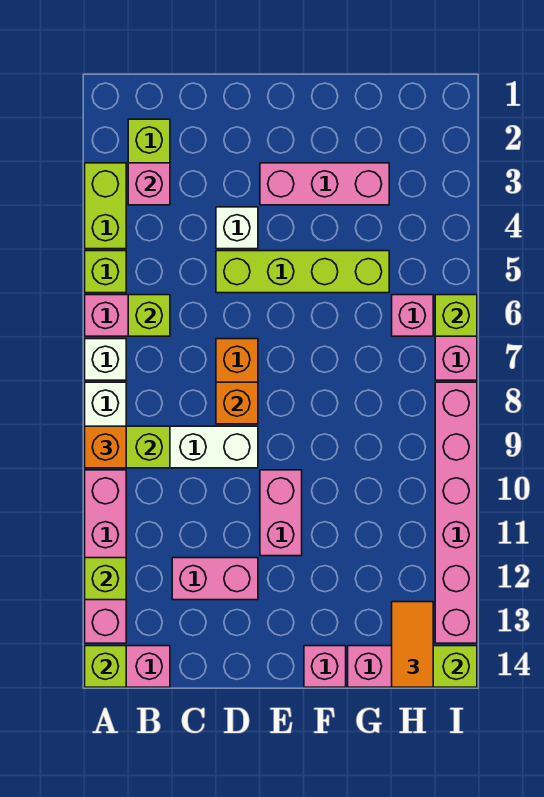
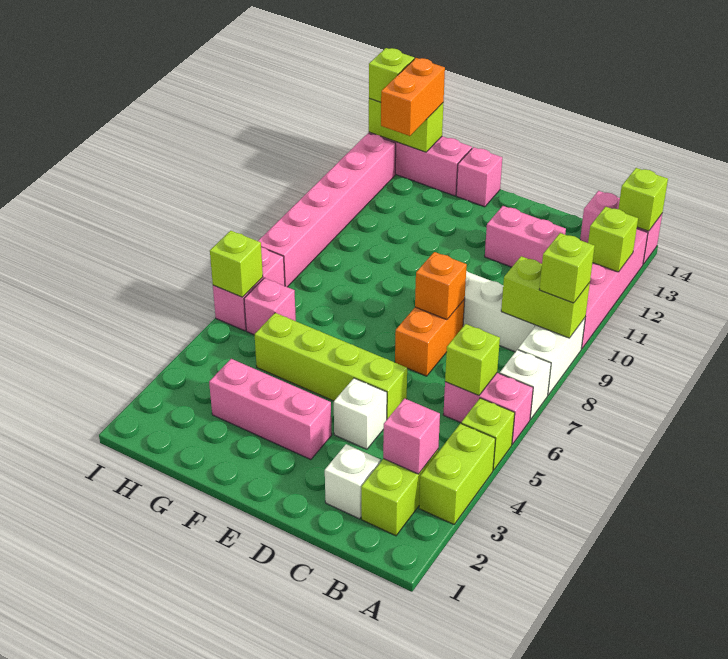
orange 1x1 brick [85,426,126,468] -> lime 1x1 brick [539,233,595,303]
none -> white 1x1 brick [325,444,381,519]
pink 1x2 brick [260,470,302,556] -> none
orange 1x2 tile [392,602,433,687] -> orange 1x2 brick [381,58,445,136]
none -> lime 1x1 brick [369,48,414,102]

